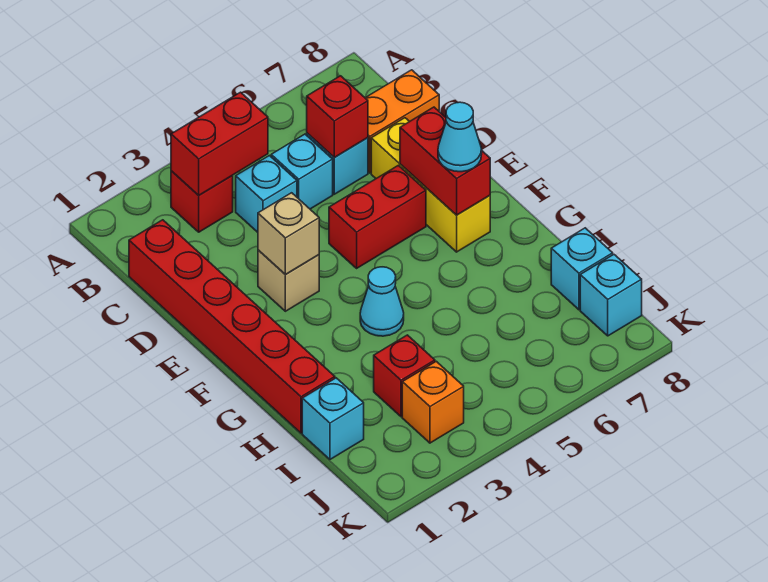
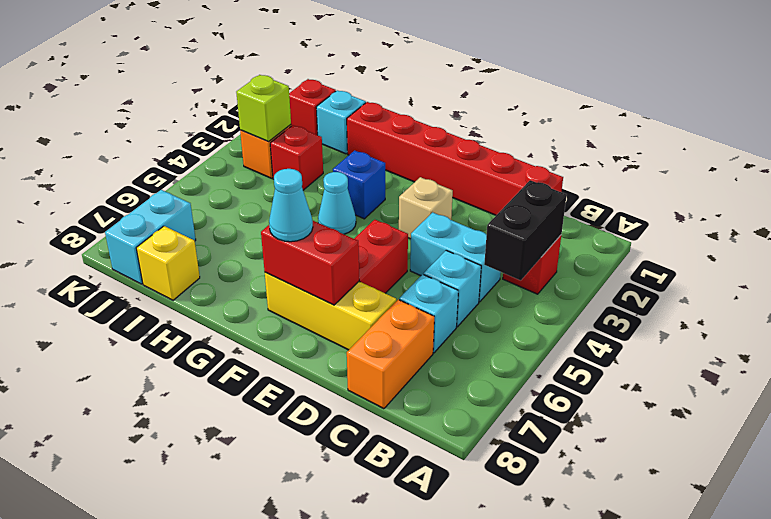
red 1x2 brick [171,92,268,195] -> black 1x2 brick [484,180,567,280]
cyan 1x1 brick [236,156,297,232] -> cyan 1x2 brick [410,212,501,302]
red 1x1 brick [307,76,368,158] -> red 1x1 brick moved to [289,79,336,135]
tan 1x1 brick [258,193,319,275] -> none
none -> blue 1x1 brick [333,150,385,219]
cyan 1x1 brick [551,228,613,310] -> yellow 1x1 brick [136,226,200,300]
none -> lime 1x1 brick [236,75,291,141]
cyan 1x1 brick [580,255,642,336] -> cyan 1x2 brick [105,190,196,284]

